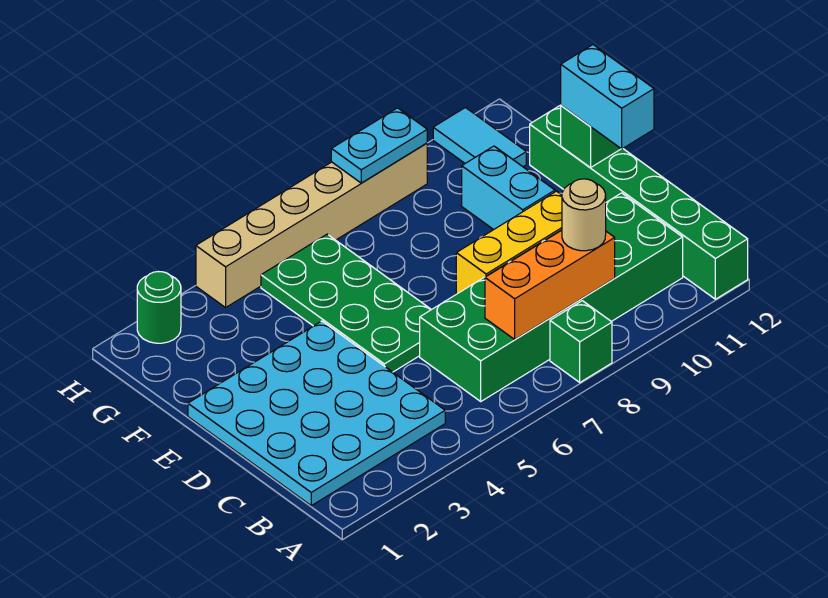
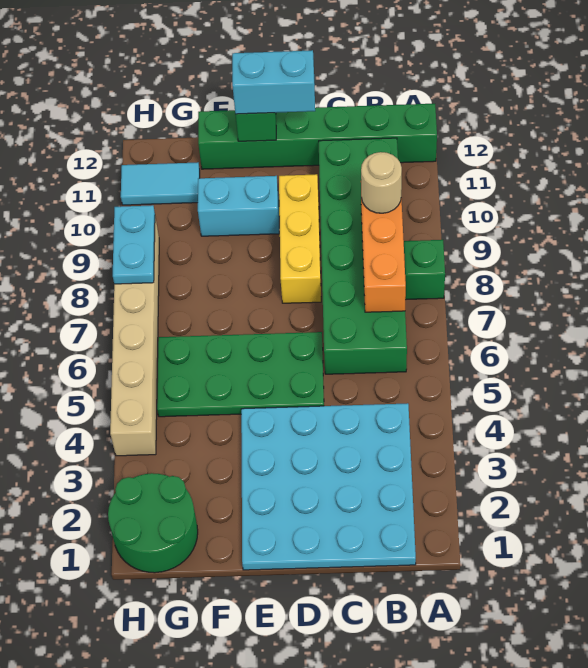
green 1x1 round brick [137,272,181,343] -> green 2x2 round brick [108,473,198,573]

